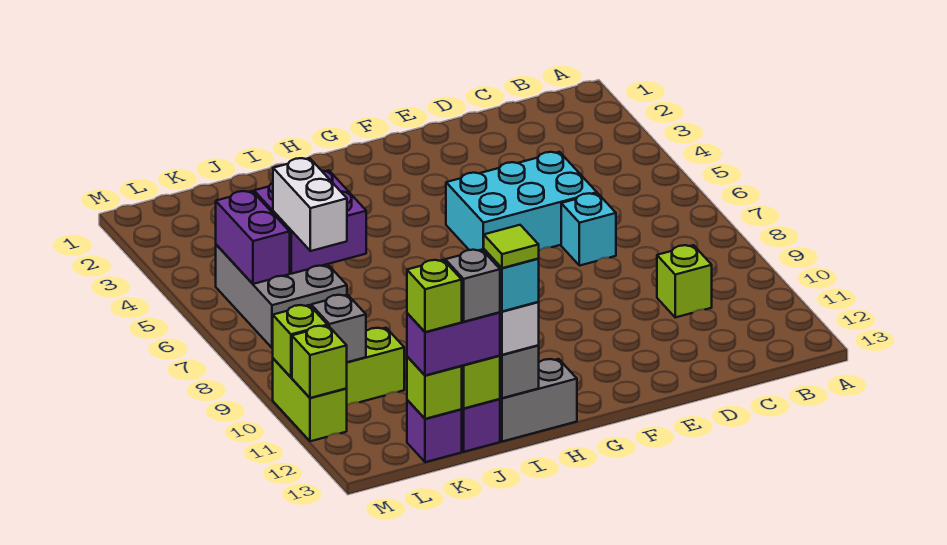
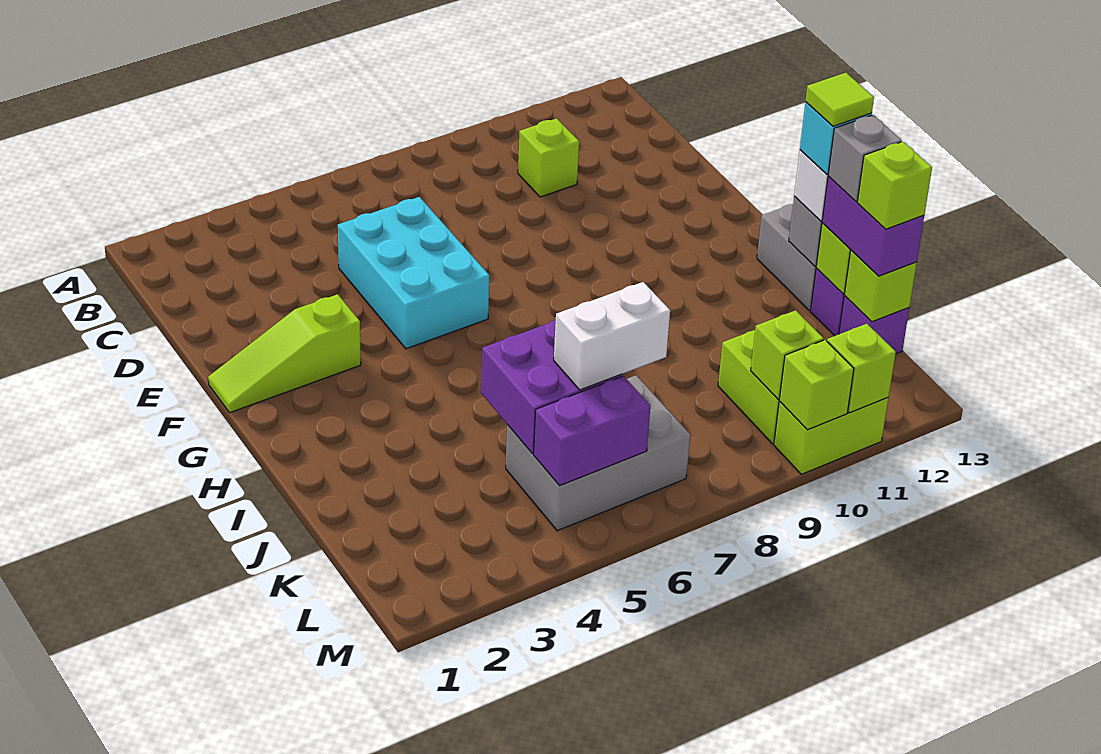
cyan 1x1 brick [561,193,616,266] -> none
none -> lime 1x3 slope [208,294,361,413]
grey 1x1 brick [311,295,366,362] -> lime 1x1 brick [751,310,824,399]

